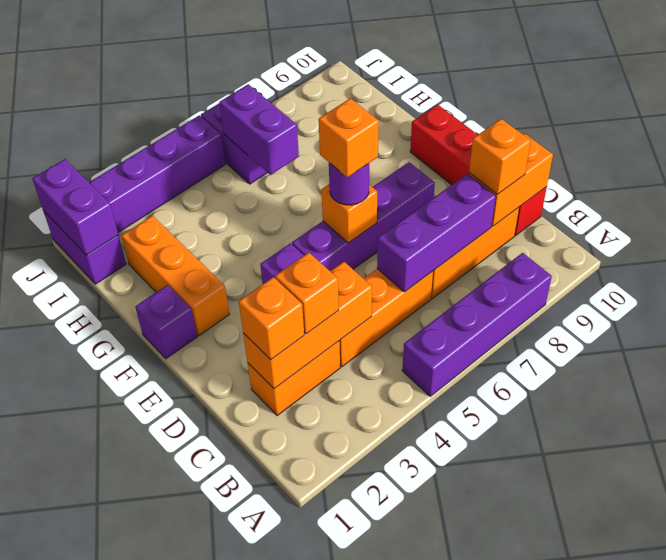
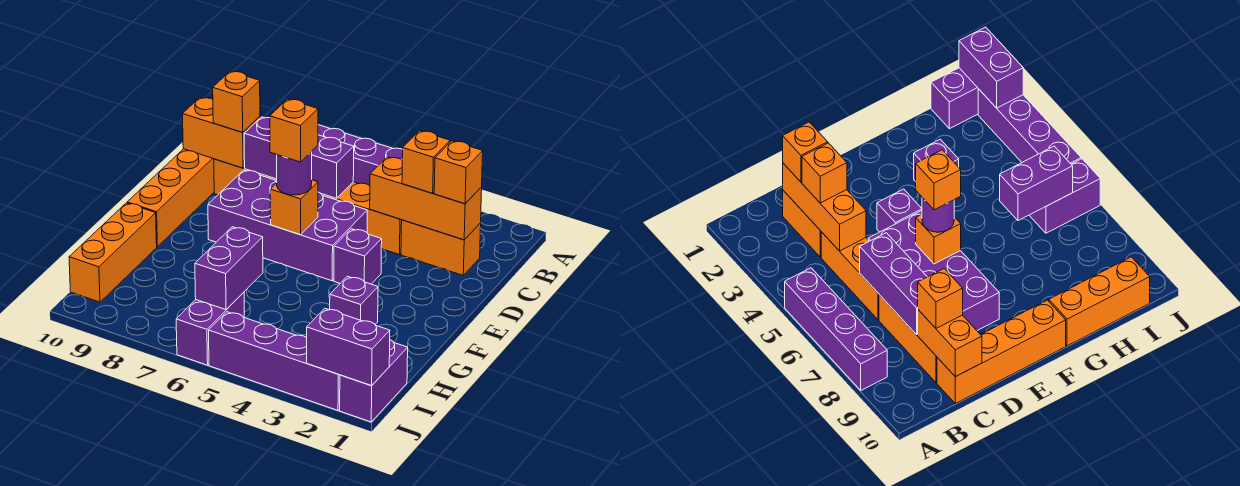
red 1x4 brick [410,105,547,235] -> orange 1x4 brick [127,149,214,247]
purple 1x4 brick [292,162,435,271] -> purple 2x4 brick [208,170,367,281]
purple 1x1 brick [135,285,197,359] -> purple 1x1 brick moved to [330,276,378,324]
orange 1x3 brick [121,216,229,336] -> orange 1x3 brick moved to [69,203,157,302]
purple 1x2 brick [32,159,118,255] -> purple 1x2 brick turned to [307,308,390,386]

